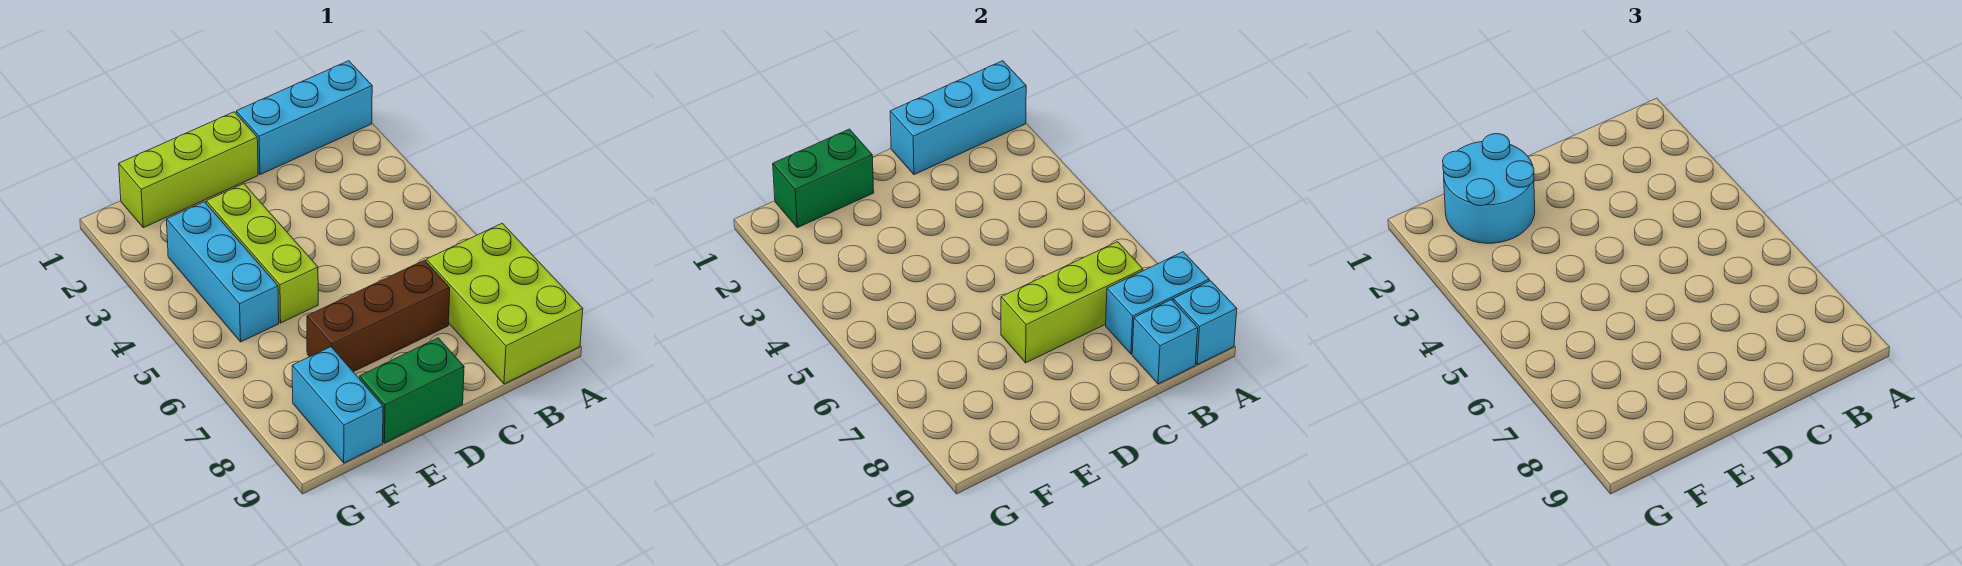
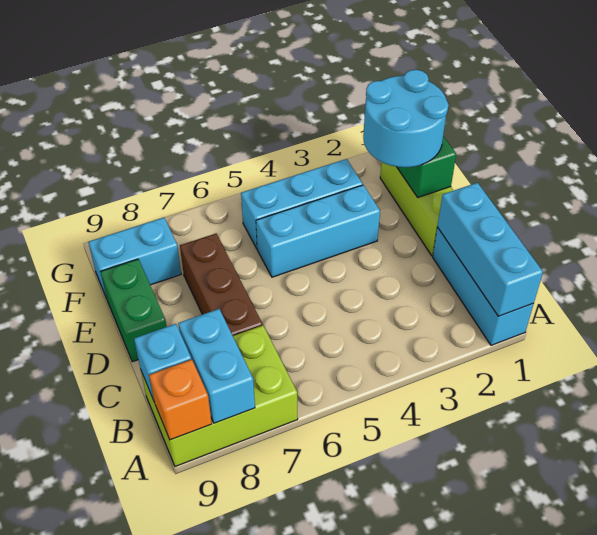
cyan 1x1 brick [1173,281,1237,365] -> orange 1x1 brick [149,359,212,440]
lime 1x3 brick [1001,242,1143,363] -> none
lime 1x3 brick [206,184,318,323] -> cyan 1x3 brick [256,185,380,277]

